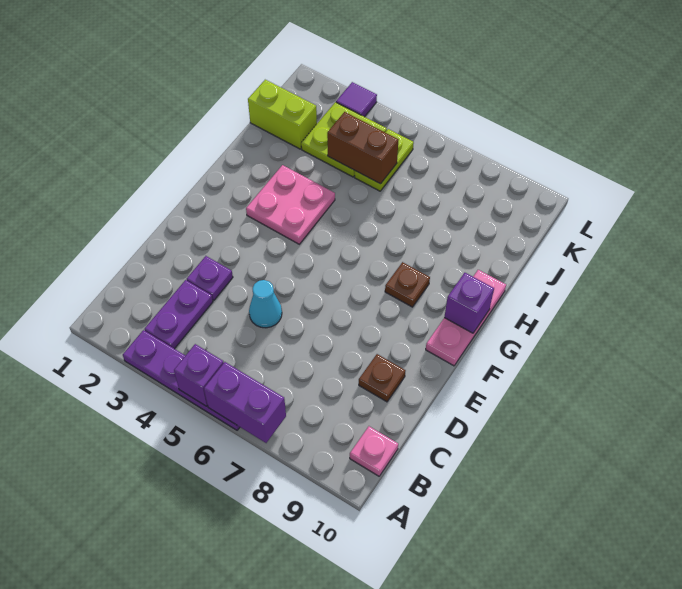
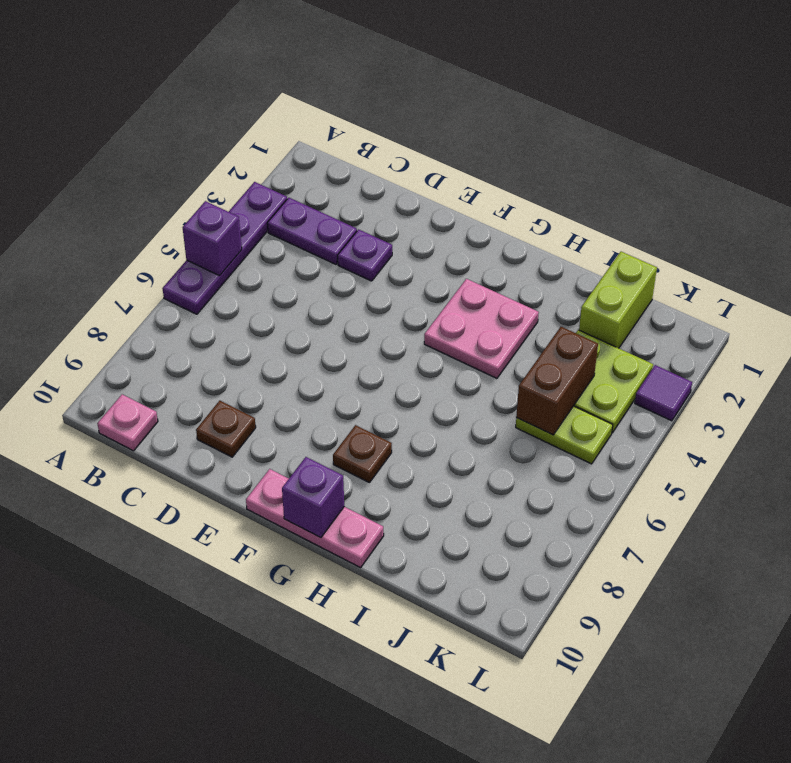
purple 1x2 brick [204,362,286,443] -> none
cyan 1x1 cone [249,280,282,328] -> none

